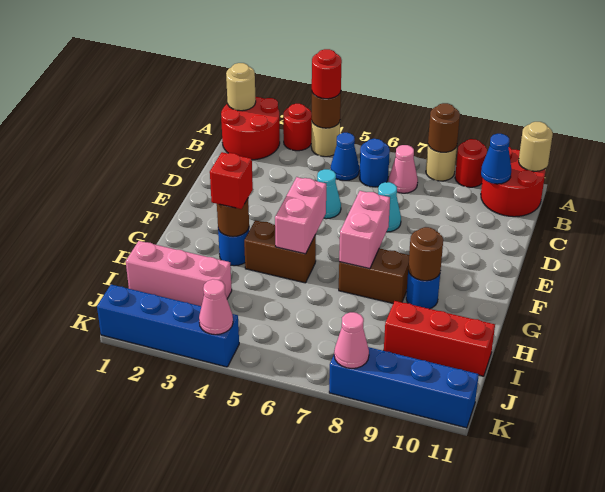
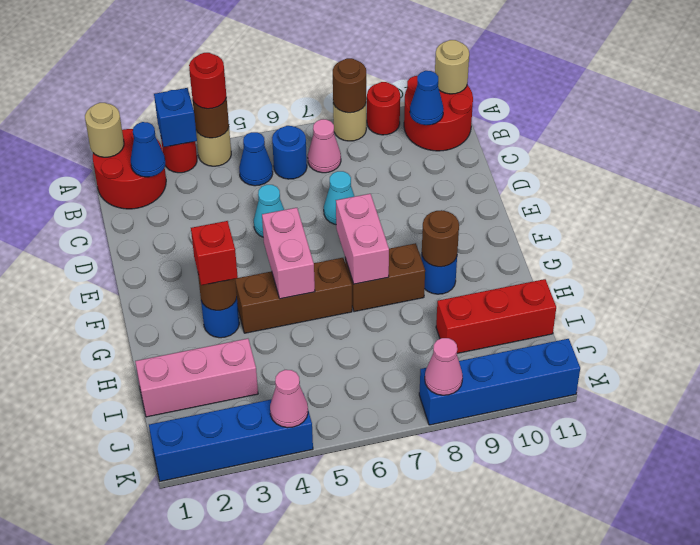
none -> blue 1x1 brick [154,88,197,147]
none -> blue 1x1 cone [131,122,165,177]
brown 1x2 brick [244,220,316,283] -> brown 1x3 brick [235,258,352,333]

